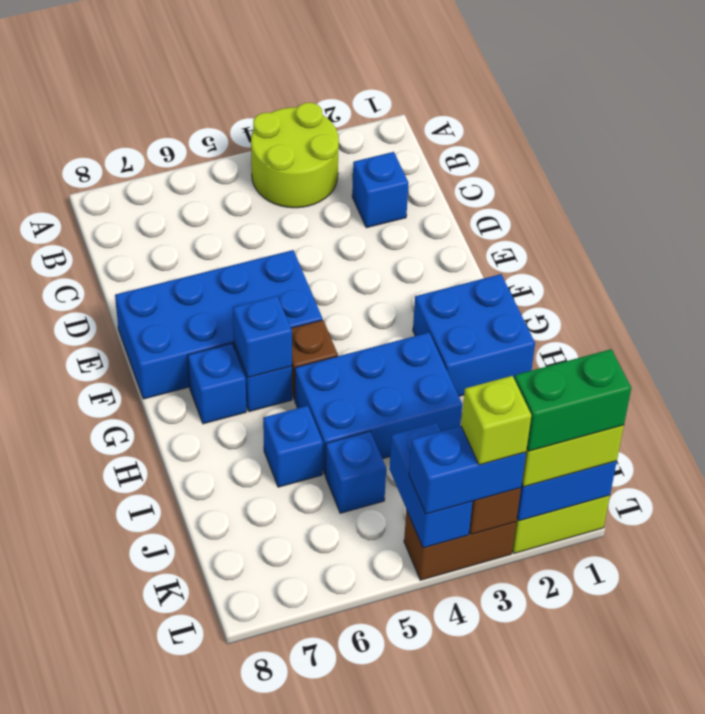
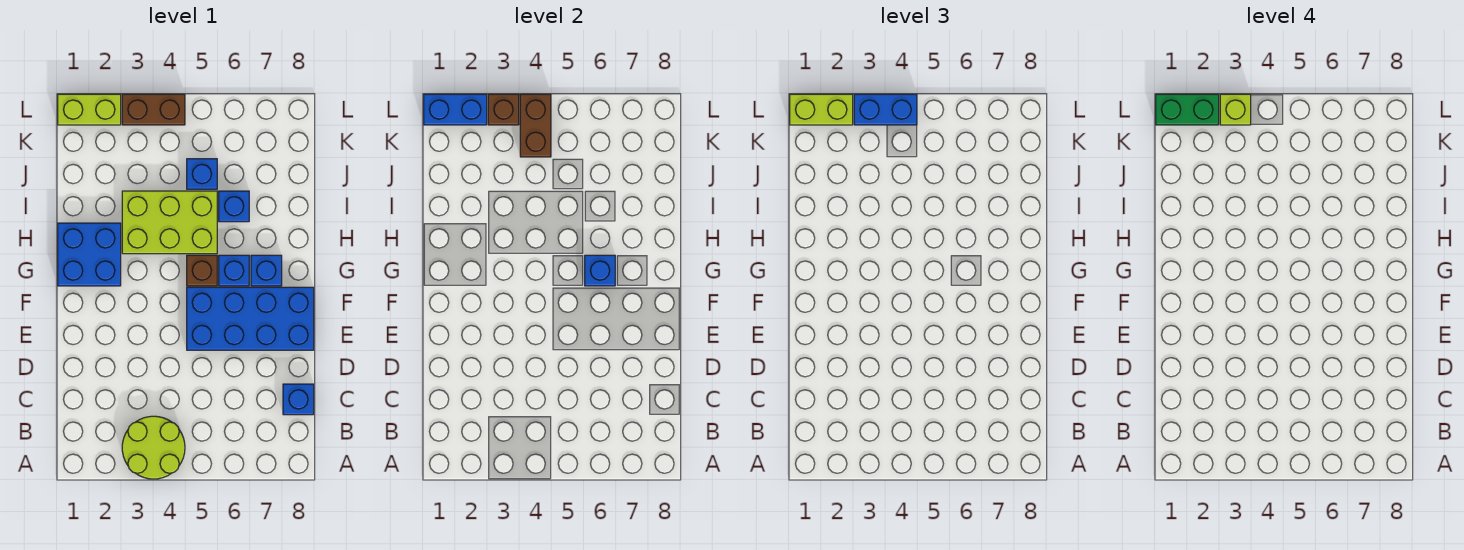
blue 1x1 brick [352,152,408,228] -> blue 1x1 brick moved to [283,384,314,415]
blue 2x3 brick [295,333,462,474] -> lime 2x3 brick [122,191,217,254]
blue 1x2 brick [389,423,472,548] -> brown 1x2 brick [520,94,551,157]

